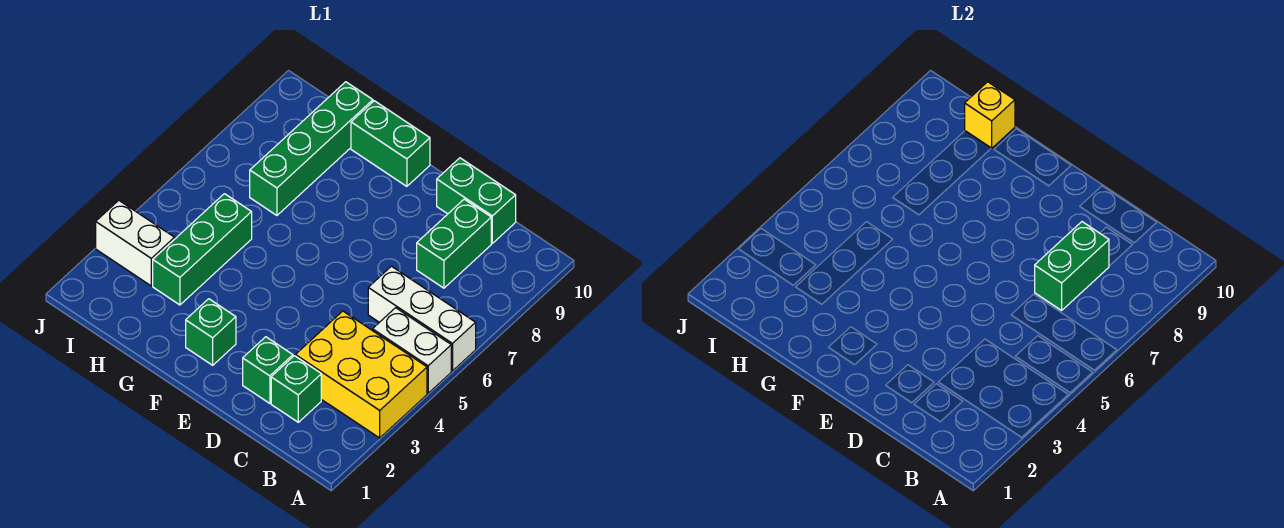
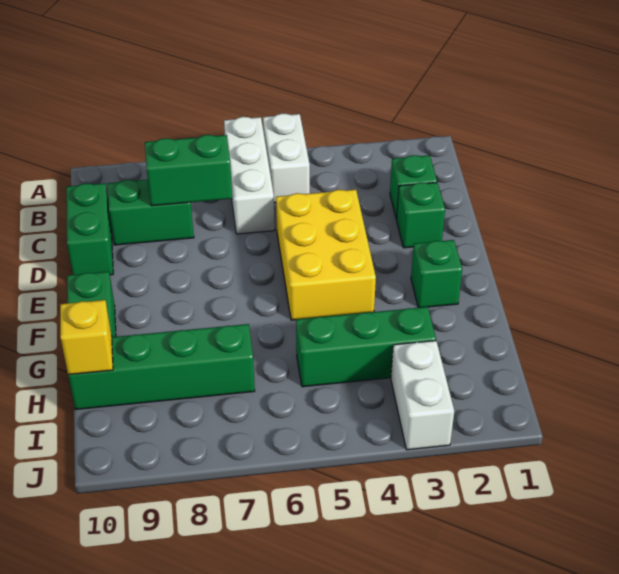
yellow 2x3 brick [295,311,427,438] -> yellow 2x3 brick moved to [276,190,376,320]

